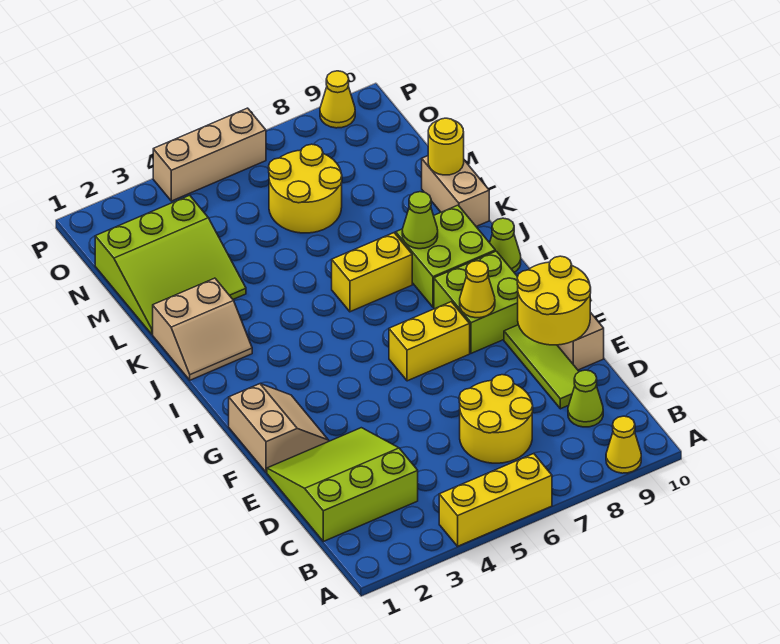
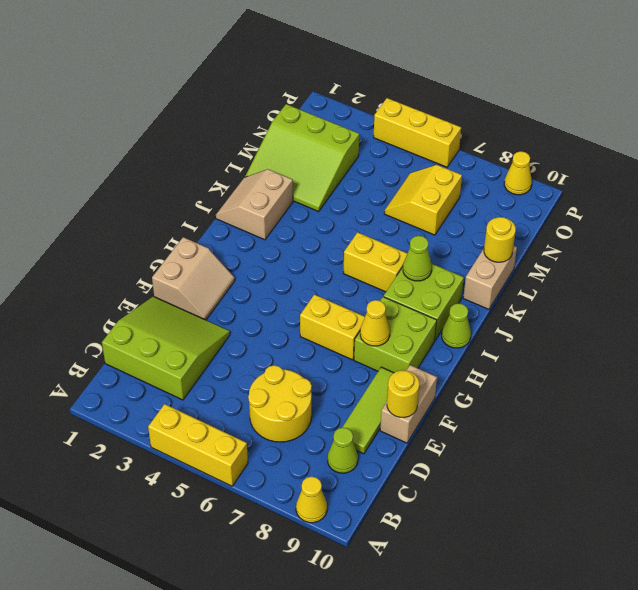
yellow 2x2 round brick [517,256,591,345] -> yellow 1x1 round brick [387,370,419,418]
tan 2x2 slope [153,278,252,380] -> tan 2x2 slope turned to [216,169,293,240]
yellow 2x2 round brick [269,144,342,233] -> yellow 2x2 slope [384,165,462,235]
tan 1x3 brick [153,108,266,201] -> yellow 1x3 brick [374,98,461,167]

